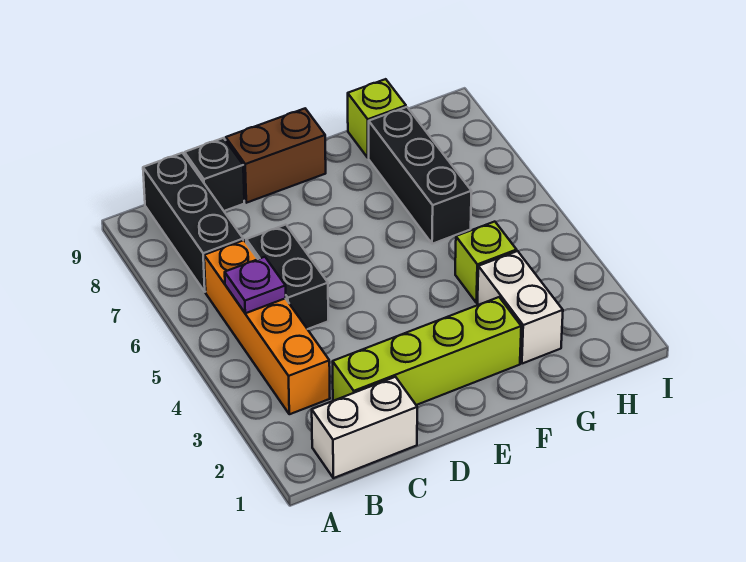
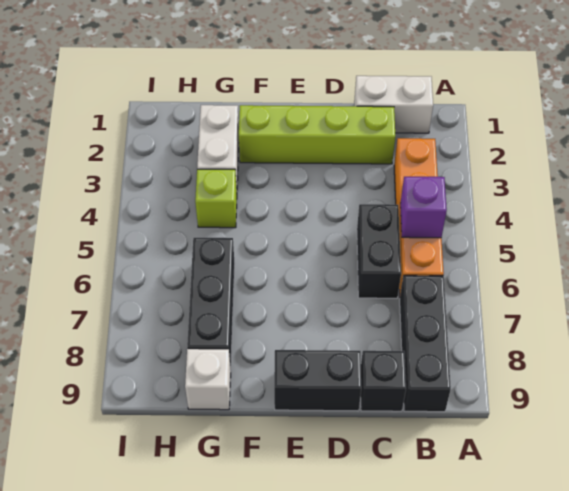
purple 1x1 plate [225,257,286,313] -> purple 1x1 brick [400,177,447,238]
brown 1x2 brick [226,109,326,203] -> black 1x2 brick [274,350,361,411]
lime 1x1 brick [348,79,406,158] -> white 1x1 brick [185,349,231,410]

